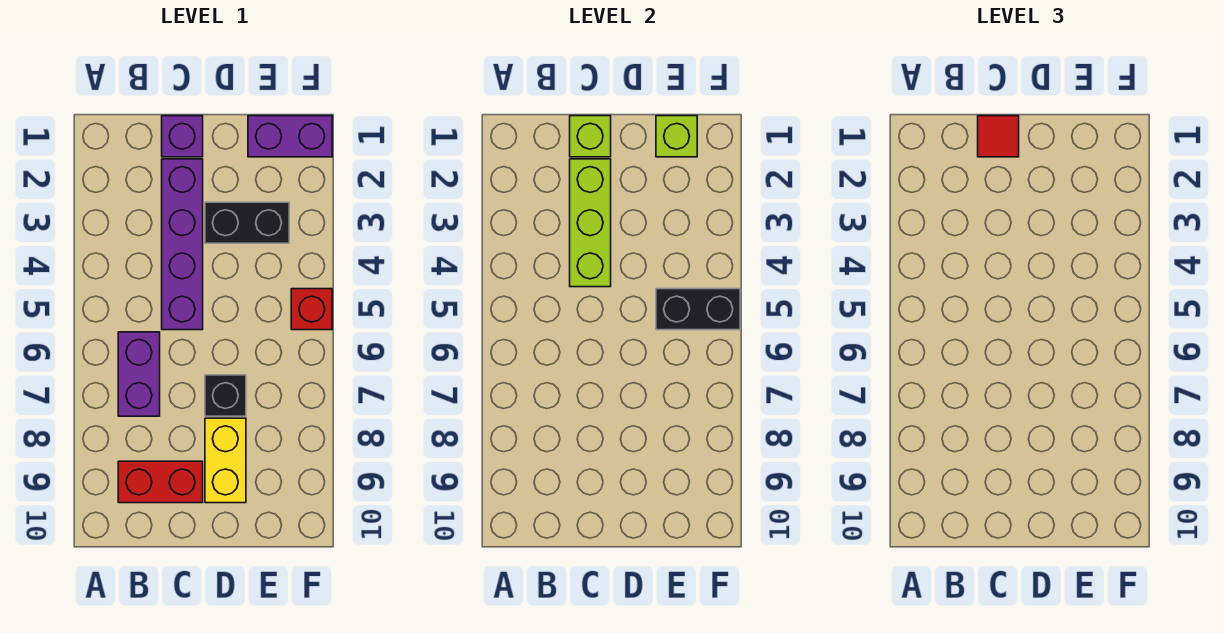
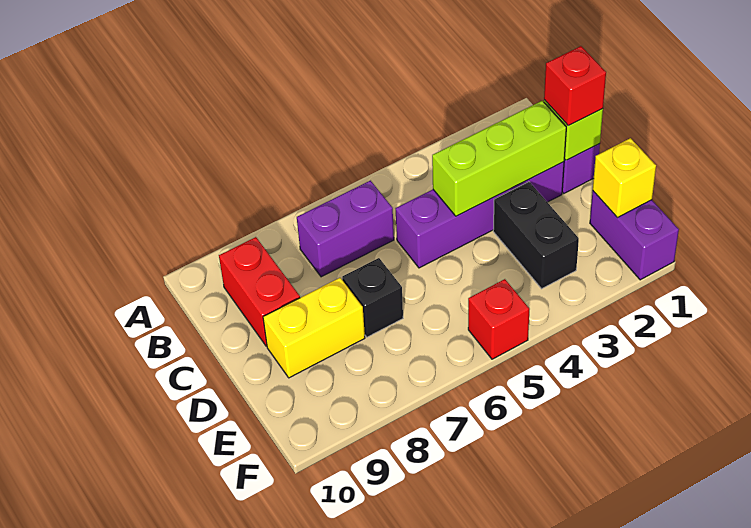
red 1x1 tile [978,116,1019,157] -> red 1x1 brick [544,46,606,126]
lime 1x1 brick [656,116,697,157] -> yellow 1x1 brick [593,138,656,218]
black 1x2 brick [656,289,740,330] -> none

